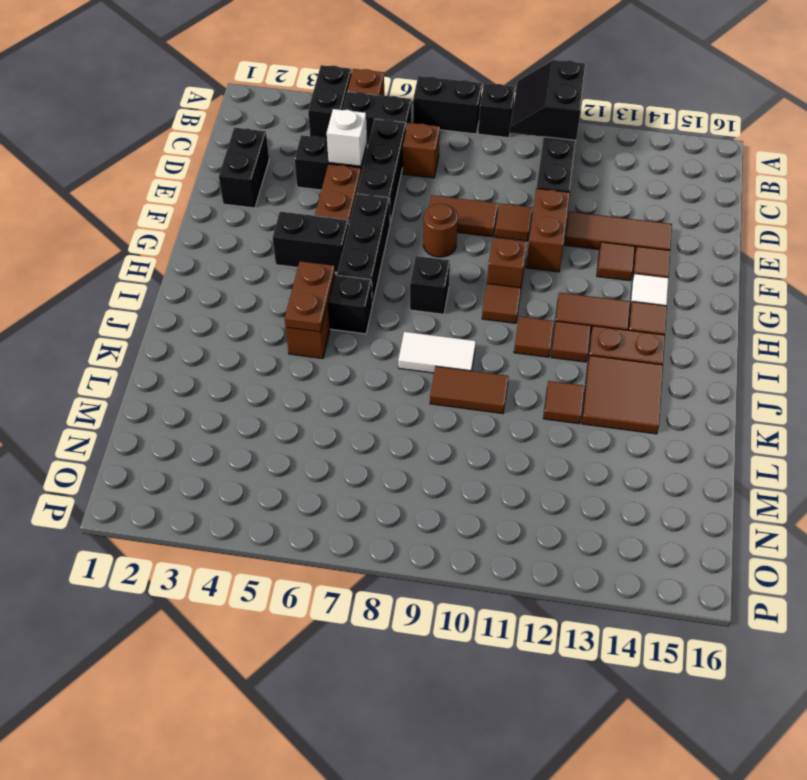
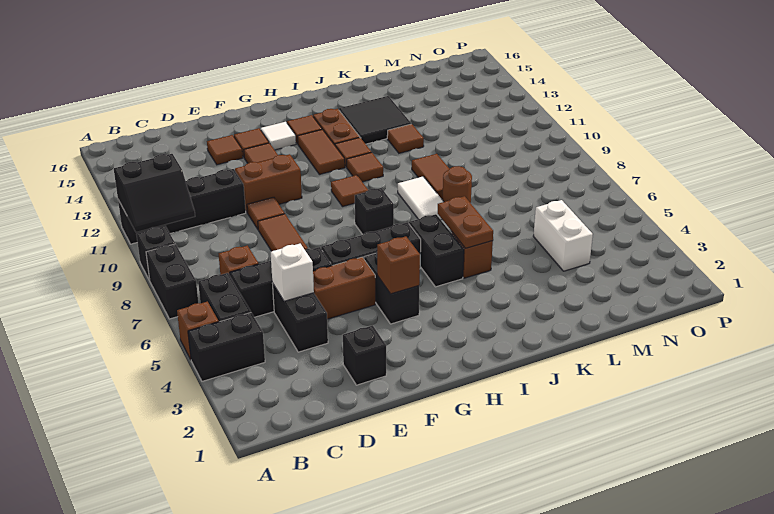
black 1x2 brick [219,128,269,208] -> black 1x1 brick [343,325,386,385]
brown 1x3 tile [565,212,672,254] -> brown 1x1 tile [207,135,243,165]
brown 1x1 round brick [423,204,458,257] -> brown 1x1 round brick moved to [443,166,472,203]
brown 1x1 brick [487,237,527,288] -> brown 1x1 brick moved to [377,236,420,294]
brown 1x2 plate [285,261,335,332] -> brown 1x2 plate turned to [438,196,493,248]
brown 2x2 tile [582,355,663,434] -> black 2x2 tile [339,96,411,144]
none -> white 1x2 brick [533,200,593,271]

